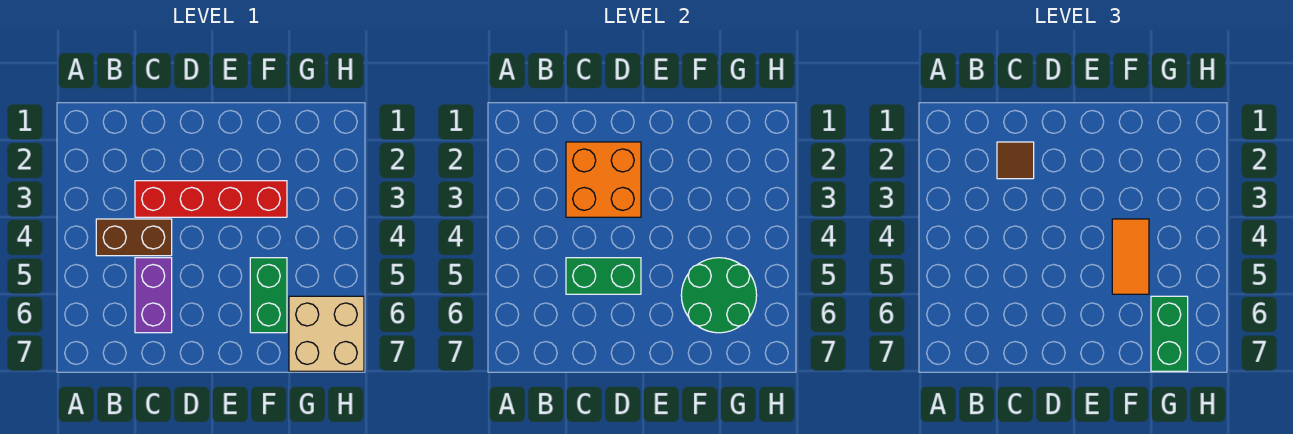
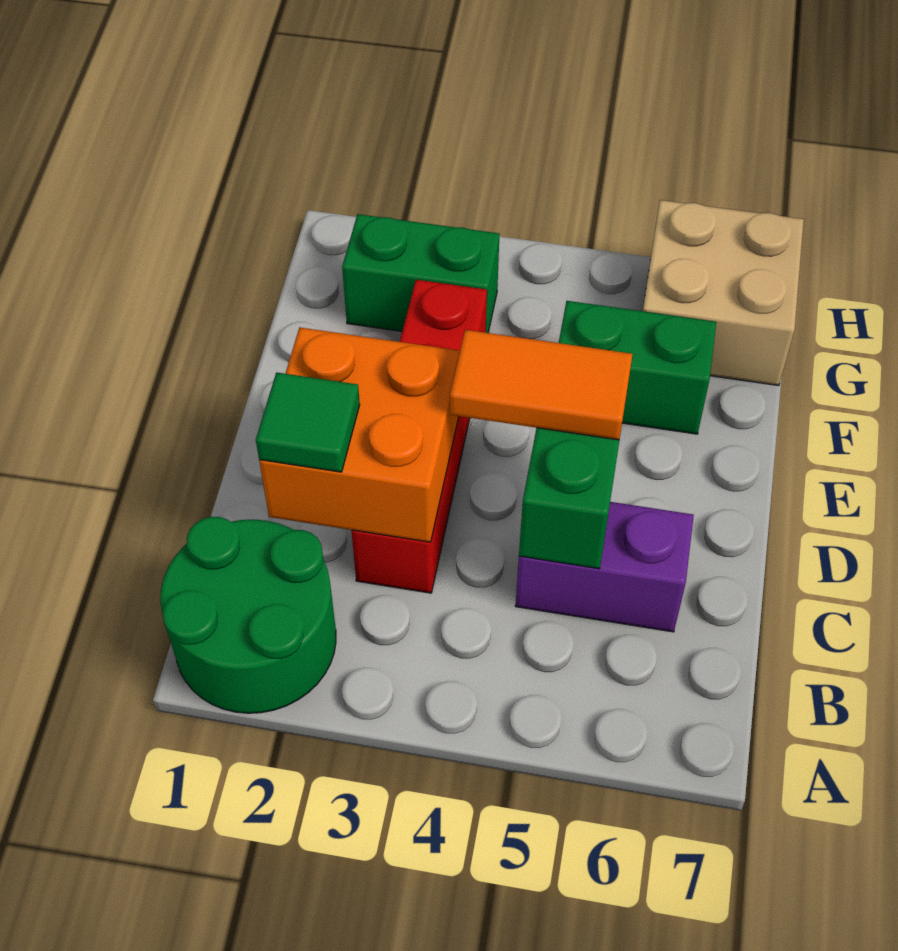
brown 1x2 brick [96,219,172,256] -> none
brown 1x1 tile [997,142,1034,179] -> green 1x1 tile [256,372,360,472]
orange 1x2 tile [1112,219,1149,294] -> orange 1x2 tile moved to [450,330,633,440]
green 2x2 round brick [681,258,757,333] -> green 2x2 round brick moved to [160,517,336,713]
green 1x2 brick [1151,296,1188,371] -> green 1x2 brick moved to [342,214,500,333]

